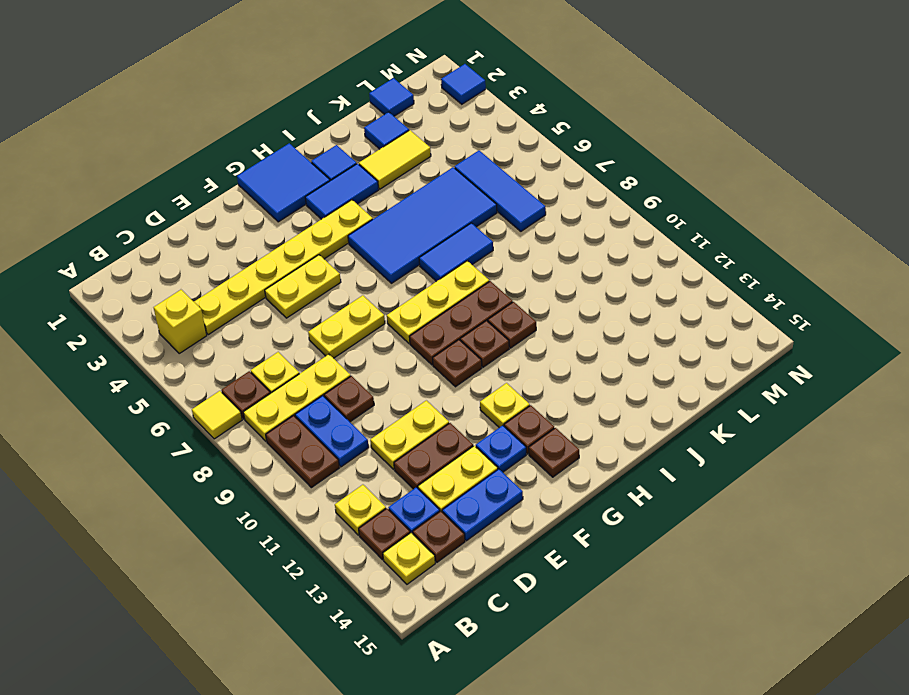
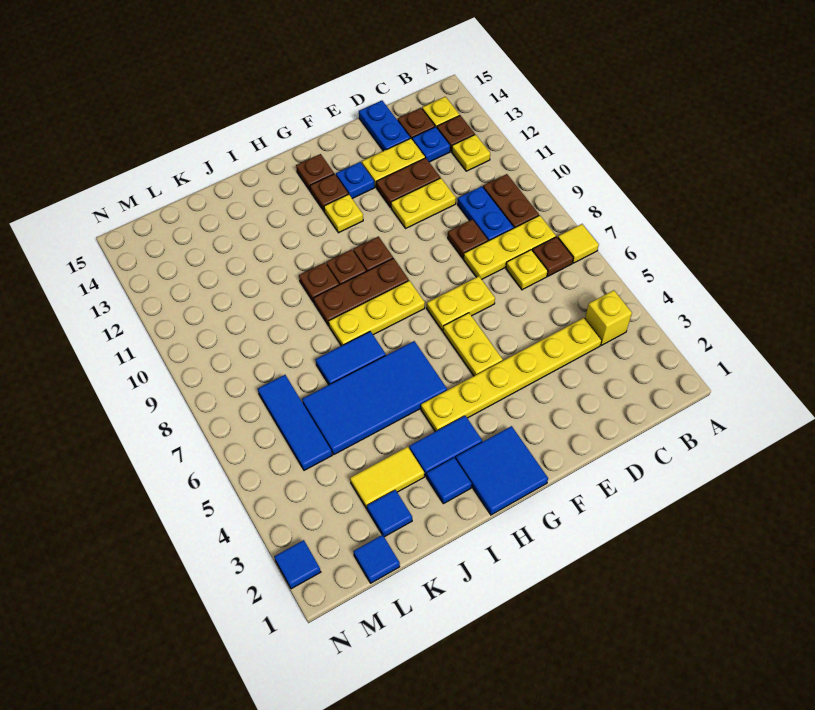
blue 1x2 plate [442,469,523,541] -> blue 1x2 plate turned to [359,101,410,151]
yellow 1x2 plate [265,255,341,318] -> yellow 1x2 plate turned to [443,313,503,376]

